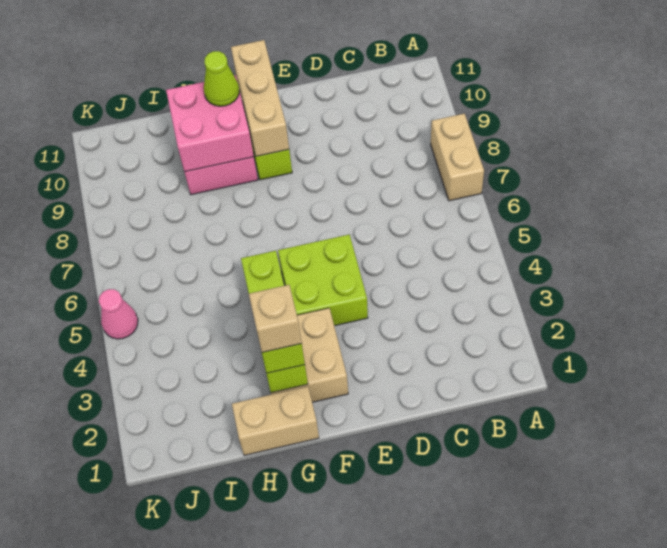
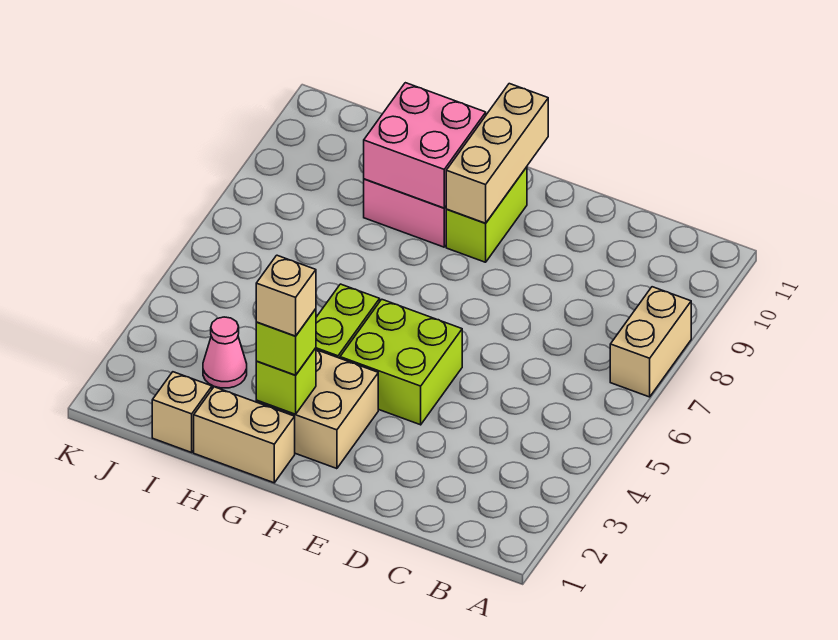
lime 1x1 cone [204,51,239,106] -> none
none -> tan 1x1 brick [152,372,212,452]
pink 1x1 cone [99,289,138,339] -> pink 1x1 cone moved to [203,317,247,388]

